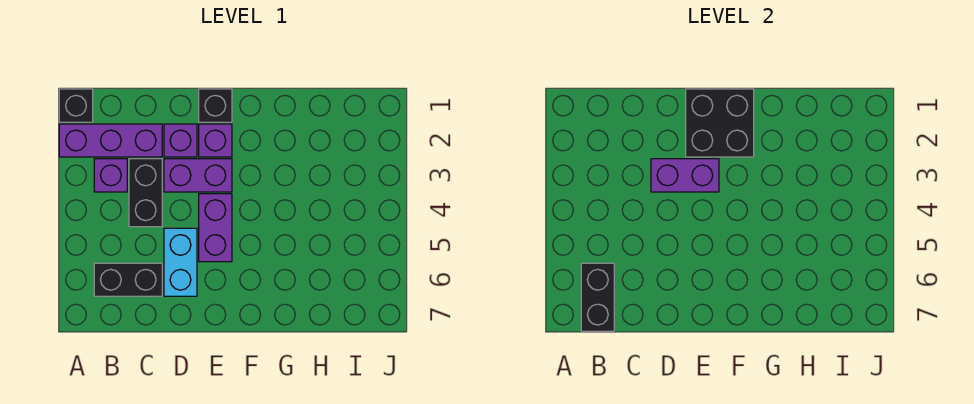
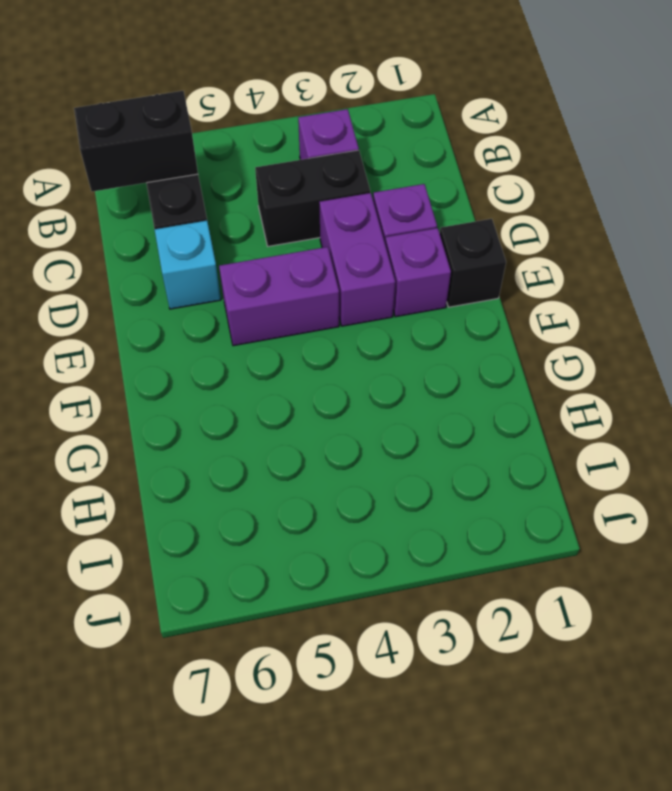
black 1x1 brick [59,89,93,122] -> none
purple 1x3 brick [59,124,162,157] -> none
purple 1x2 brick [651,159,719,192] -> none
cyan 1x2 brick [164,228,197,296] -> cyan 1x1 brick [155,221,221,309]
black 2x2 brick [686,89,754,157] -> none

